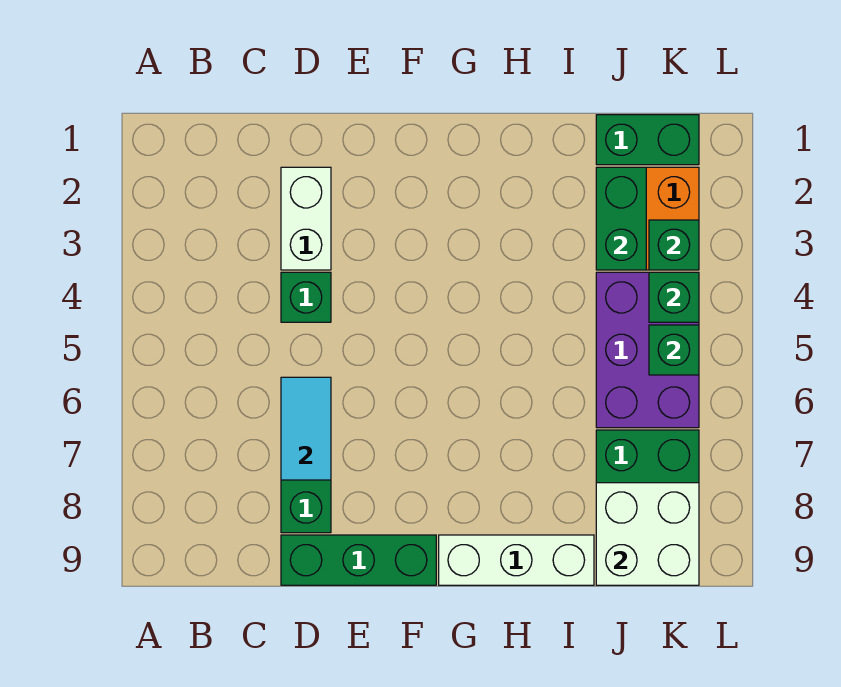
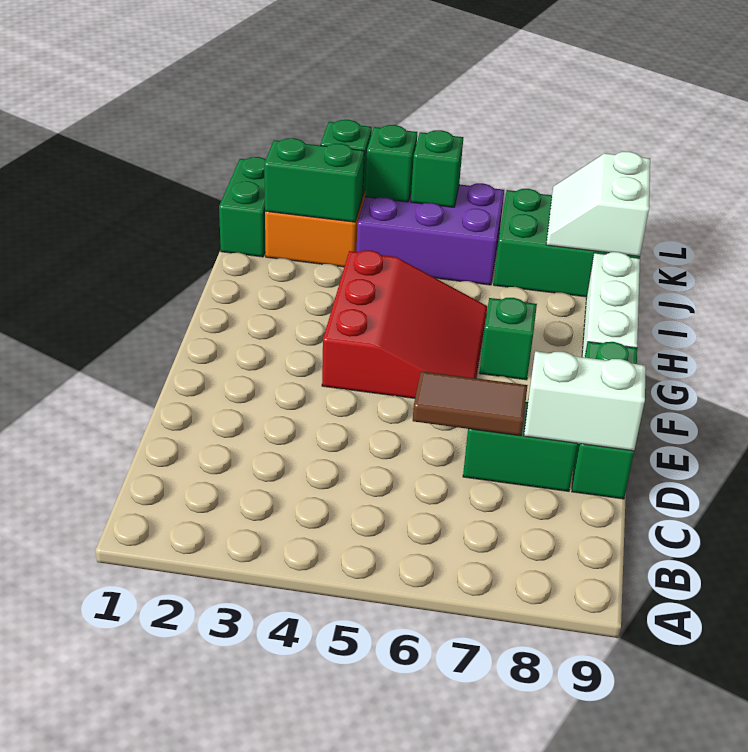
white 1x2 brick [281,167,331,270] -> white 1x2 brick moved to [524,351,646,451]
green 1x1 brick [281,272,331,322] -> green 1x1 brick moved to [479,298,537,380]
cyan 1x2 tile [281,377,331,480] -> brown 1x2 tile [413,371,528,436]
none -> red 3x3 slope [322,250,487,398]
white 2x2 brick [596,483,699,585] -> white 2x2 slope [546,152,650,256]

